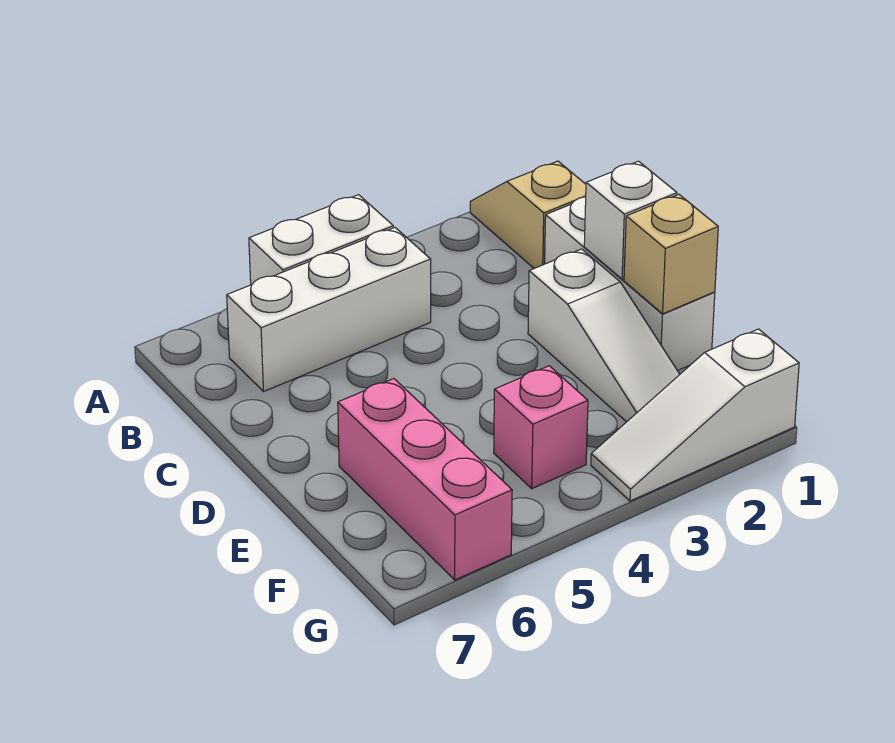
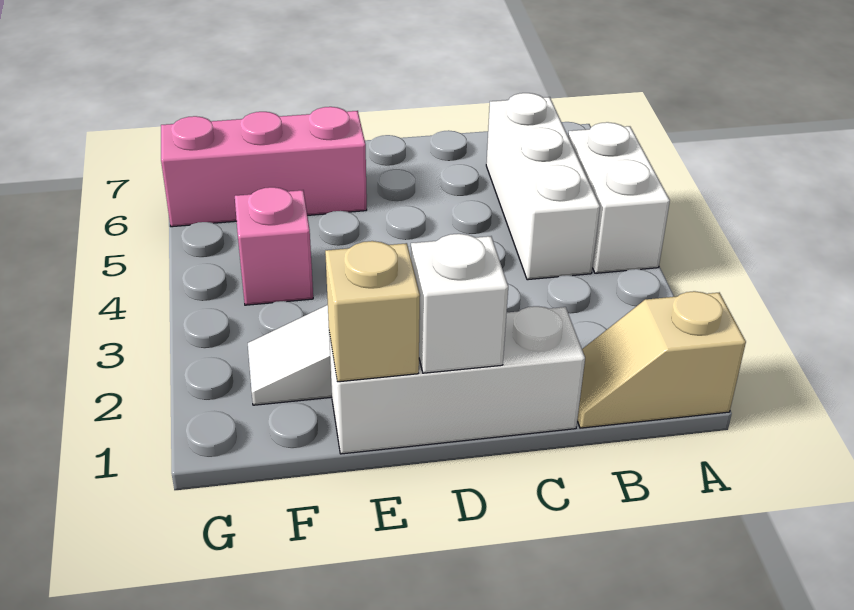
tan 1x2 slope [470,161,586,268] -> tan 1x2 slope turned to [577,291,746,428]
white 1x3 slope [591,329,799,501] -> none

